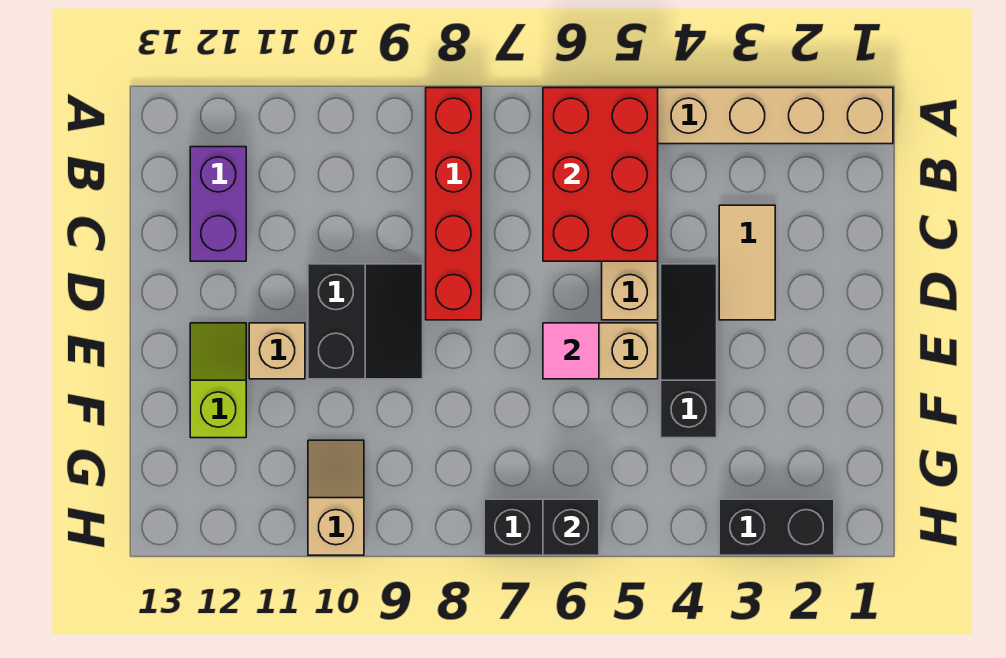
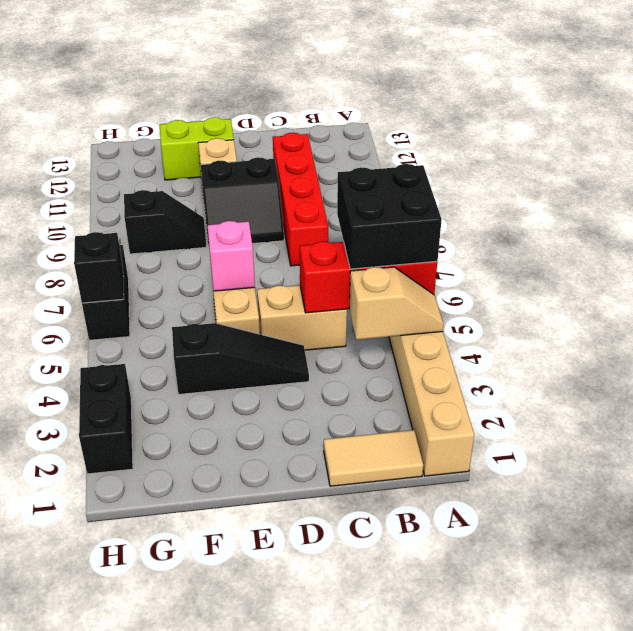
red 2x3 brick [543,88,658,261] -> red 1x3 brick [300,242,437,313]
none -> black 2x2 brick [337,164,442,269]
red 1x4 brick [426,88,481,320] -> red 1x4 brick turned to [273,133,328,266]
purple 1x2 brick [190,147,246,261] -> none
tan 1x2 tile [719,205,775,320] -> tan 1x2 tile moved to [324,430,423,486]
pink 1x1 tile [543,323,599,379] -> pink 1x1 brick [208,221,255,291]
lime 1x2 slope [190,323,246,438] -> lime 1x2 brick [160,117,234,180]
none -> black 1x2 slope [124,190,207,254]
tan 1x2 slope [308,440,364,555] -> tan 1x2 slope moved to [349,267,444,340]

